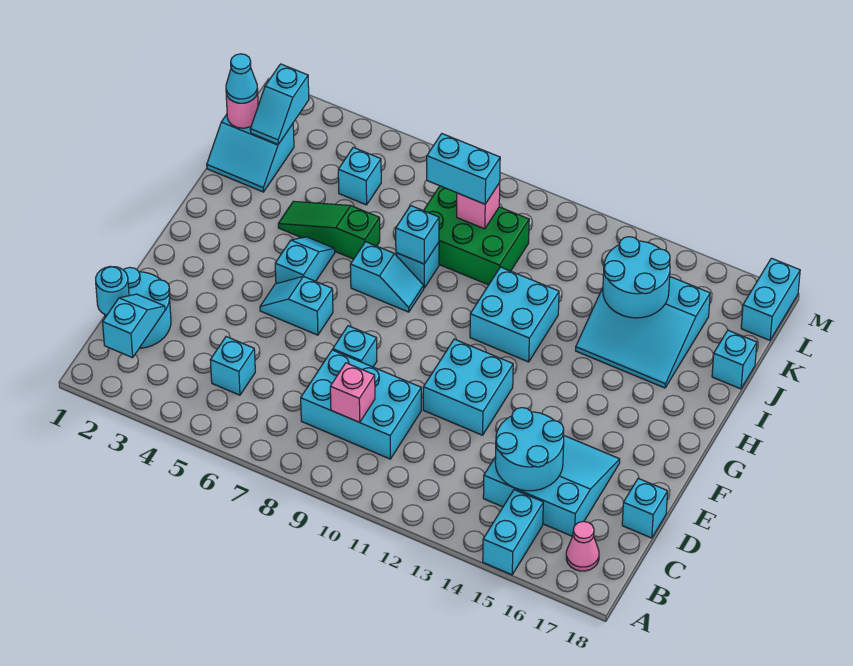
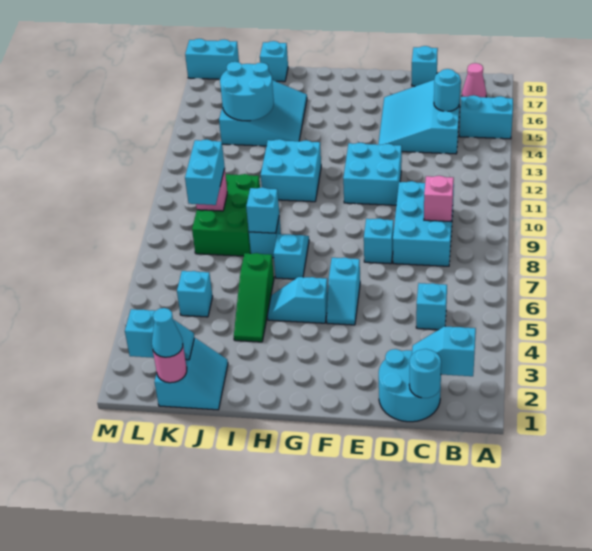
cyan 2x2 round brick [495,408,564,491] -> cyan 1x1 round brick [434,69,460,111]

